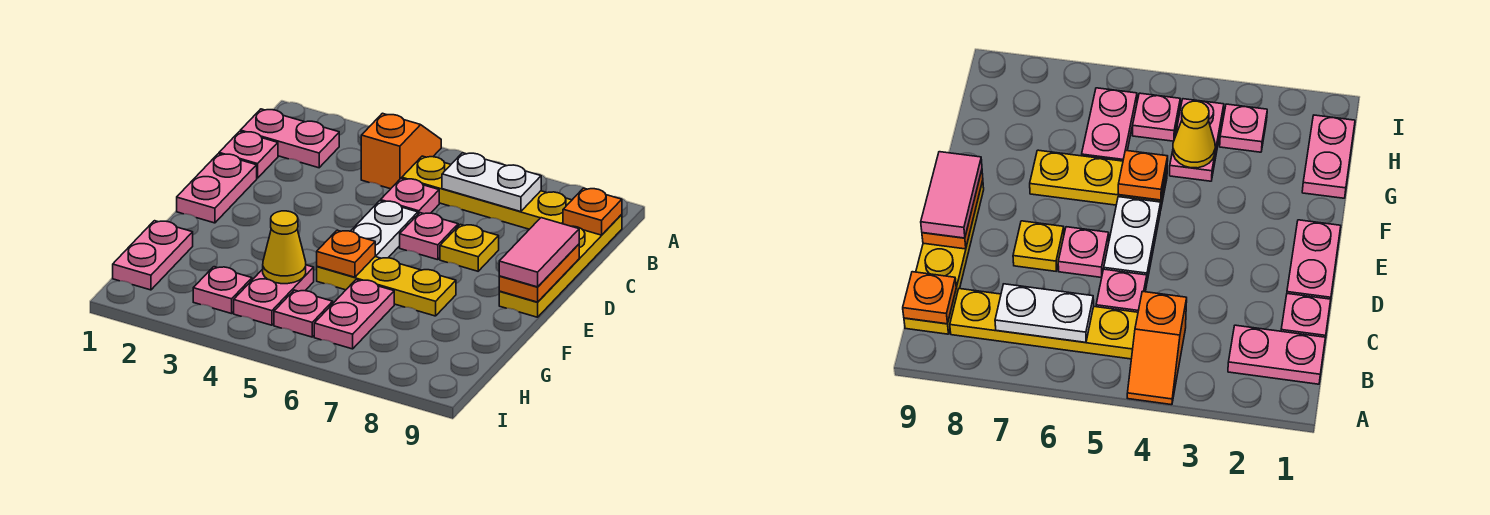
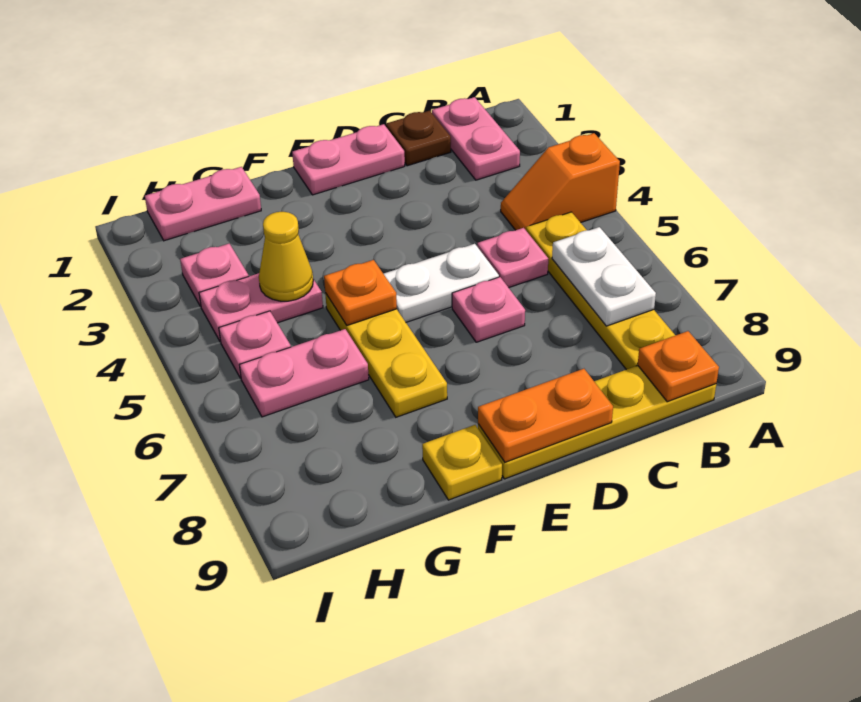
orange 1x2 slope [361,113,441,189] -> orange 1x2 slope turned to [501,133,620,230]
pink 1x1 plate [219,131,278,178] -> brown 1x1 plate [386,111,451,166]
yellow 1x1 plate [440,224,499,271] -> yellow 1x1 plate moved to [422,425,502,500]
pink 1x2 tile [499,218,579,287] -> none

